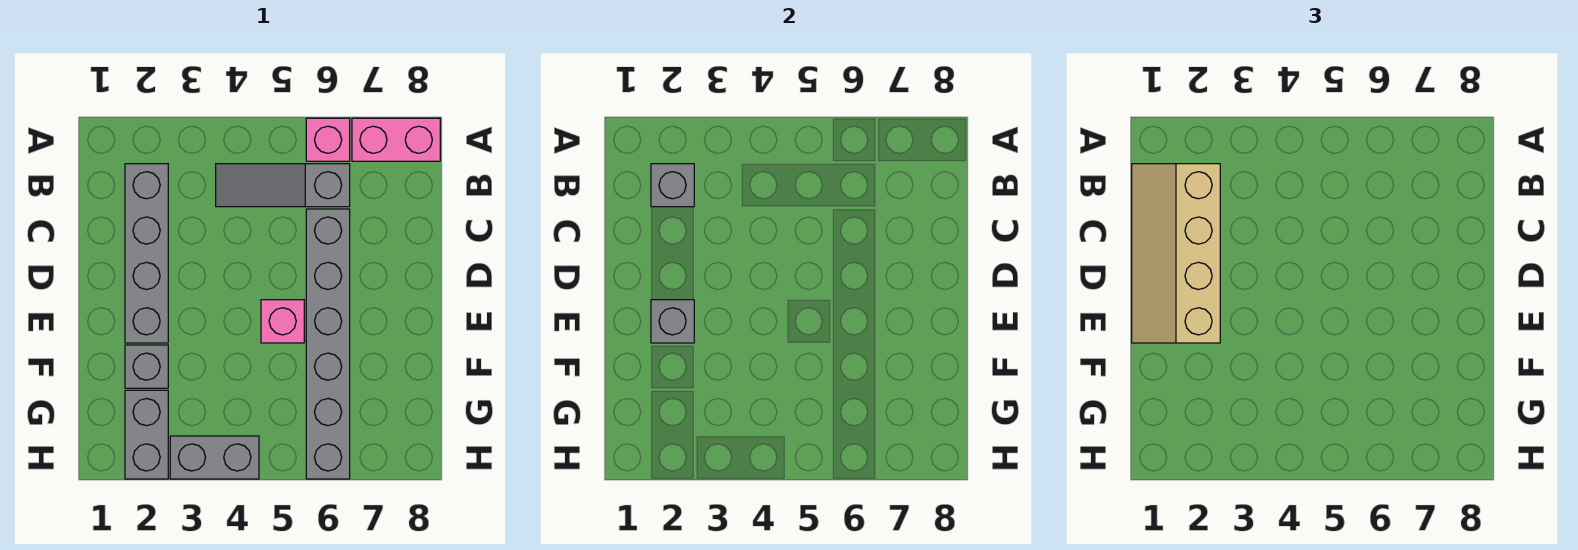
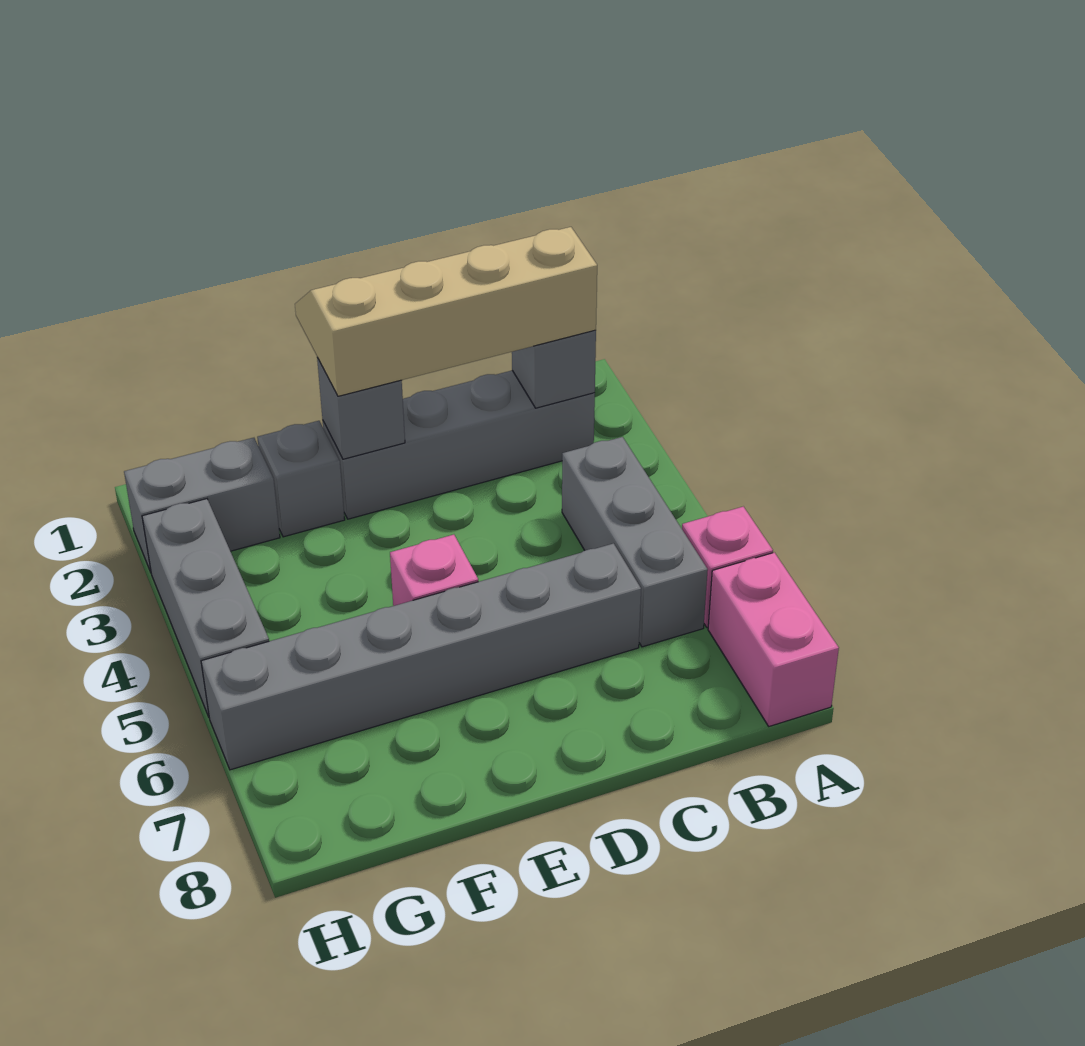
grey 1x3 slope [216,164,350,207] -> grey 1x3 brick [562,437,708,647]
grey 1x2 brick [170,436,259,479] -> grey 1x3 brick [142,499,269,717]

